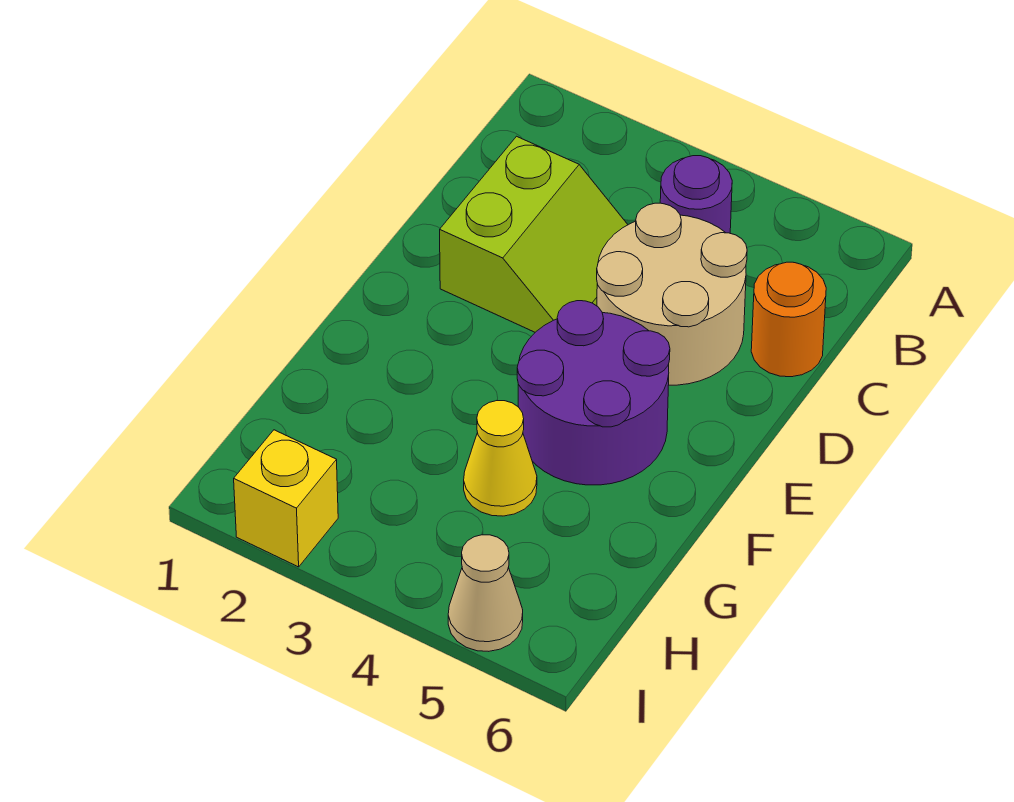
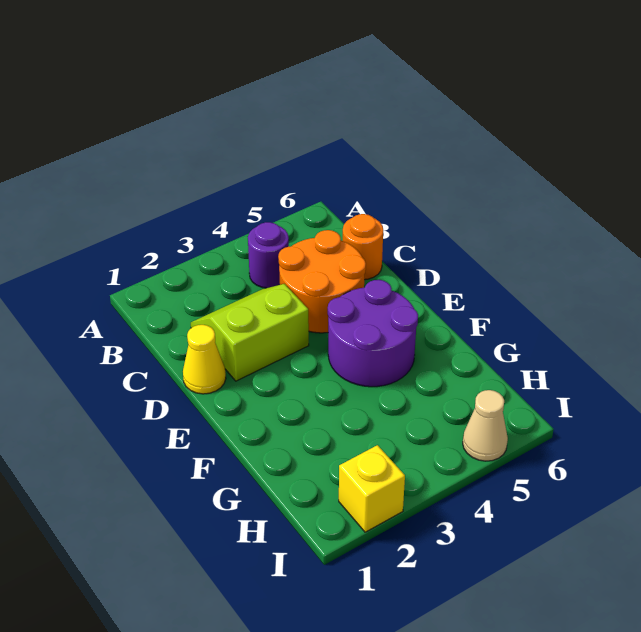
lime 2x2 slope [440,136,628,332] -> lime 2x2 slope turned to [191,284,309,381]
tan 2x2 round brick [597,203,747,385] -> orange 2x2 round brick [278,230,366,333]
yellow 1x1 cone [464,401,537,516] -> yellow 1x1 cone moved to [183,325,226,394]

